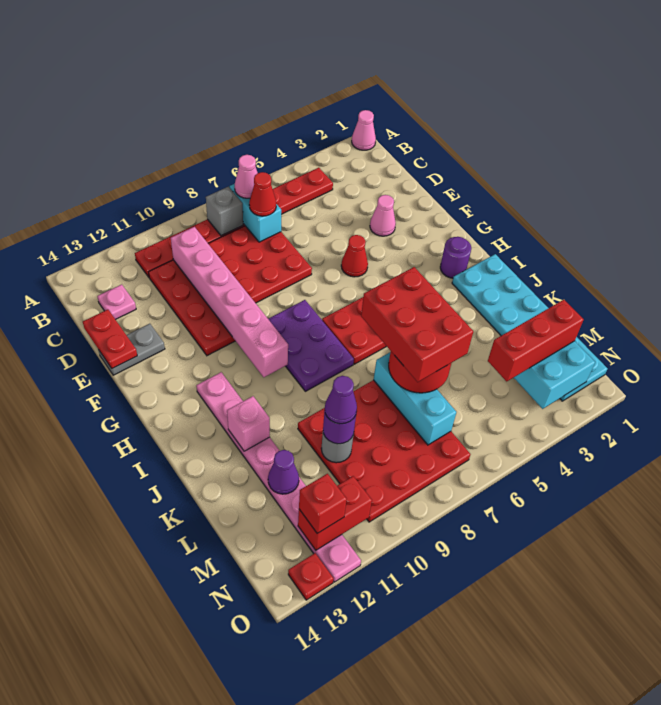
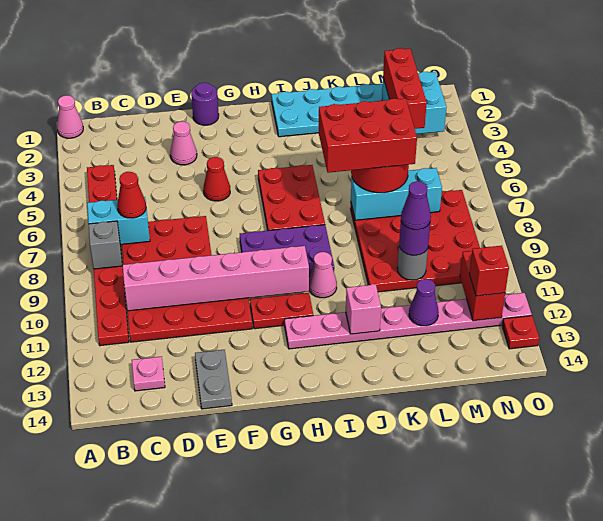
pink 1x1 cone [235,155,258,198] -> pink 1x1 cone moved to [309,252,337,298]
red 1x2 plate [83,310,137,369] -> red 1x2 plate moved to [250,293,313,329]
purple 1x1 round brick [440,237,471,278] -> purple 1x1 round brick moved to [191,83,219,125]

